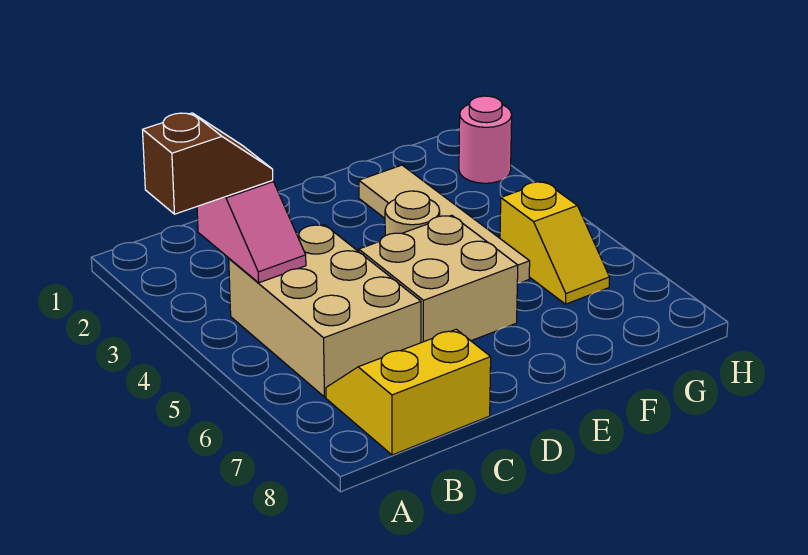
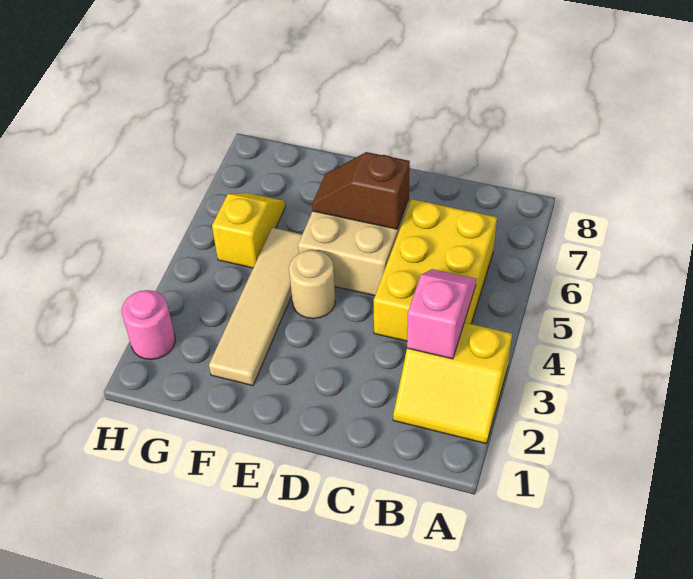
brown 1x2 slope [143,113,273,214] -> brown 1x2 slope moved to [312,152,410,229]
tan 2x3 brick [229,225,421,397] -> yellow 2x3 brick [374,199,497,341]
yellow 2x2 slope [326,329,491,455] -> yellow 2x2 slope moved to [393,323,512,444]

